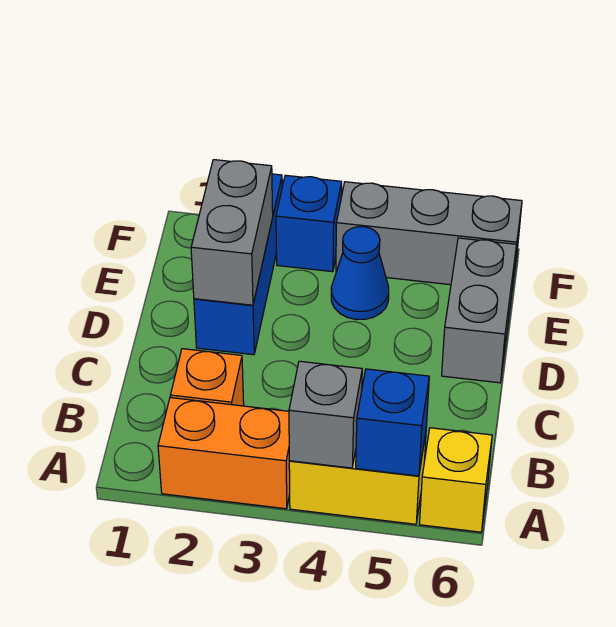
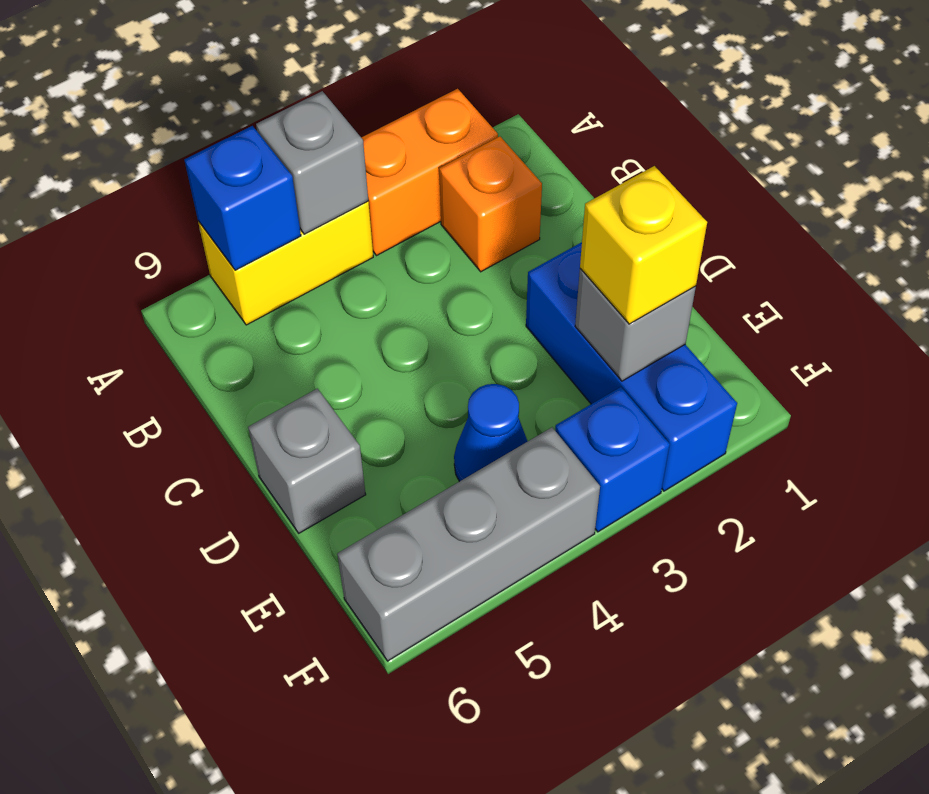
yellow 1x1 brick [420,428,492,532] -> yellow 1x1 brick moved to [580,166,707,324]
grey 1x2 brick [191,160,273,305] -> grey 1x1 brick [575,269,696,381]
grey 1x2 brick [442,238,517,383] -> grey 1x1 brick [248,389,366,533]

